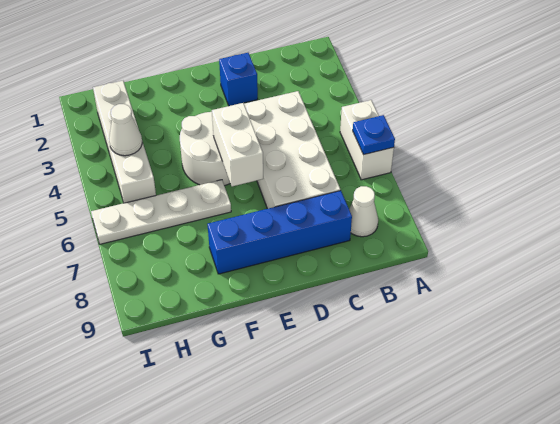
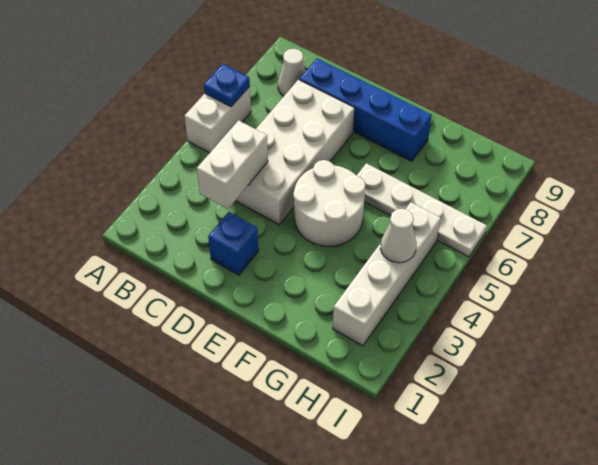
white 1x2 brick [212,103,263,186] -> white 1x2 brick moved to [197,120,268,209]

